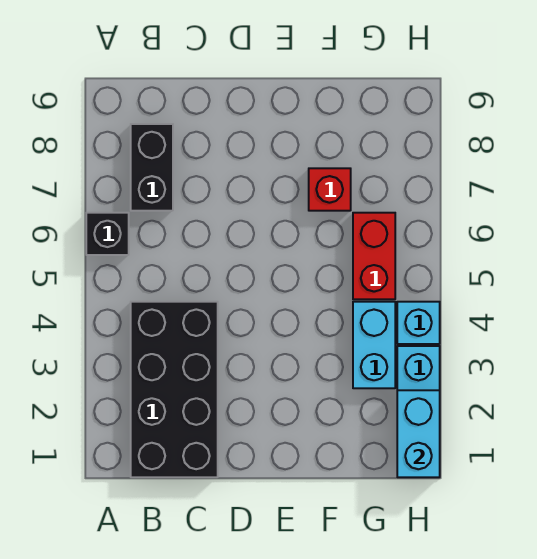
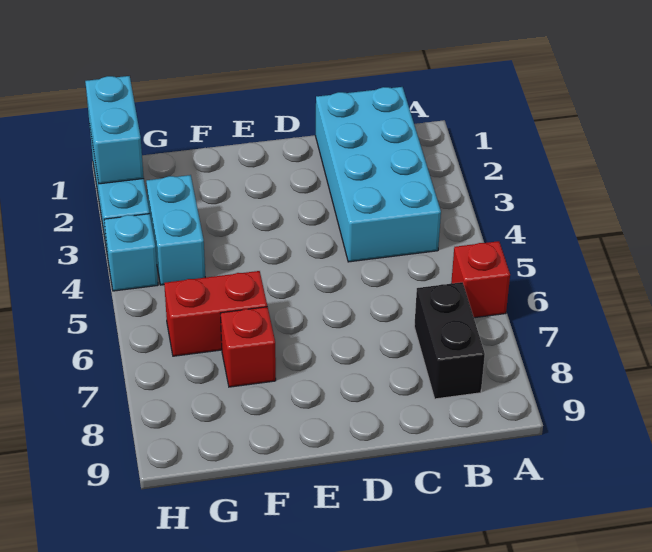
black 1x1 brick [86,213,129,255] -> red 1x1 brick [451,241,510,318]
black 2x4 brick [131,302,218,477] -> cyan 2x4 brick [315,87,441,262]
red 1x2 brick [353,213,395,299] -> red 1x2 brick turned to [164,271,267,356]

